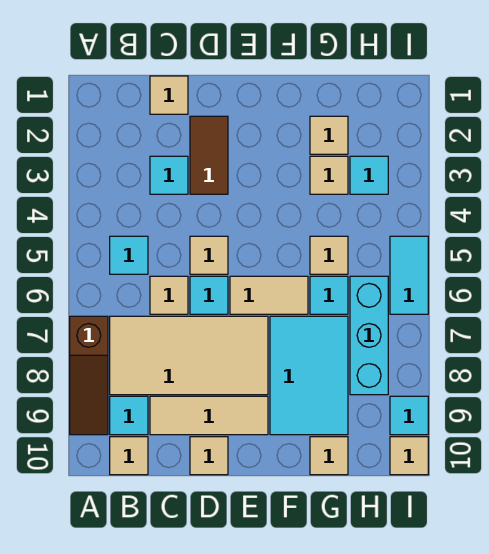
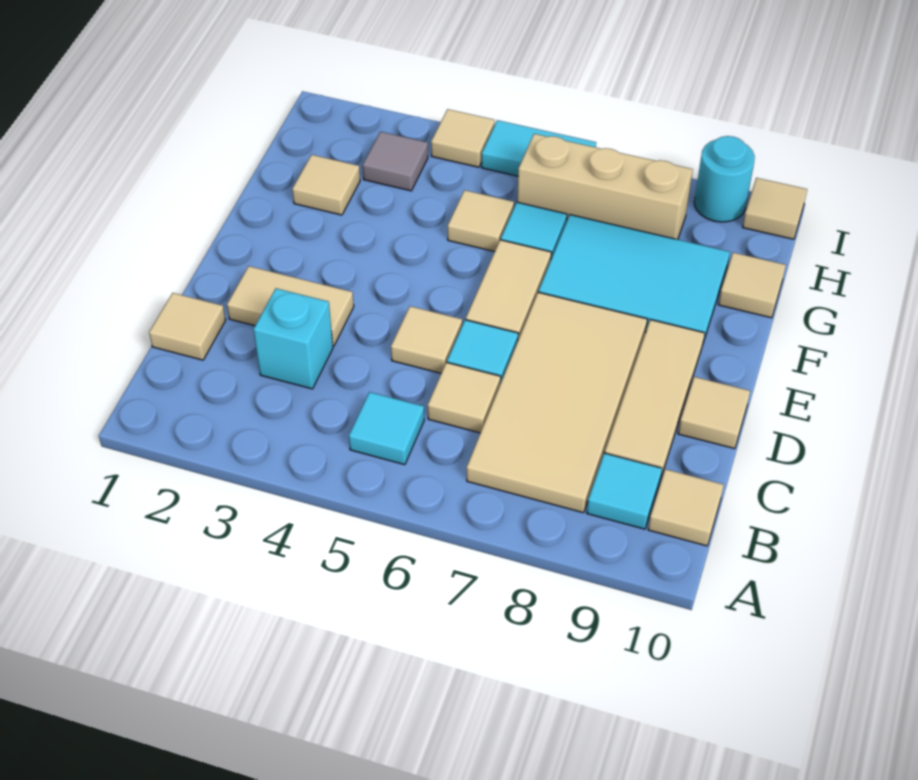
brown 1x3 slope [70,316,108,435] -> none
cyan 1x1 tile [150,156,188,194] -> cyan 1x1 brick [253,288,333,389]
brown 1x2 tile [190,116,228,194] -> tan 1x2 tile [227,266,354,346]
tan 1x1 tile [310,156,348,194] -> tan 1x1 tile moved to [431,109,495,167]
cyan 1x1 tile [350,156,388,194] -> grey 1x1 tile [363,132,428,191]
cyan 1x3 brick [350,276,388,395] -> tan 1x3 brick [517,134,693,240]
cyan 1x1 tile [390,396,428,435] -> cyan 1x1 round brick [694,136,755,222]

